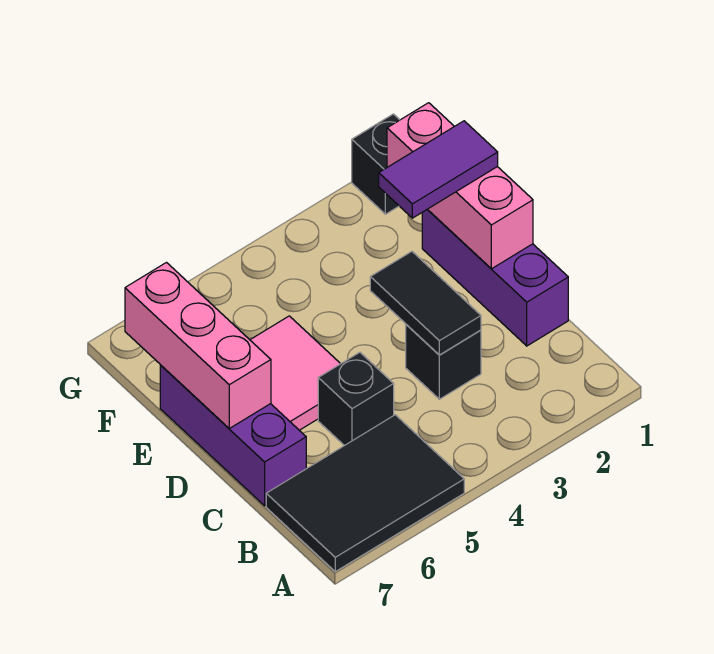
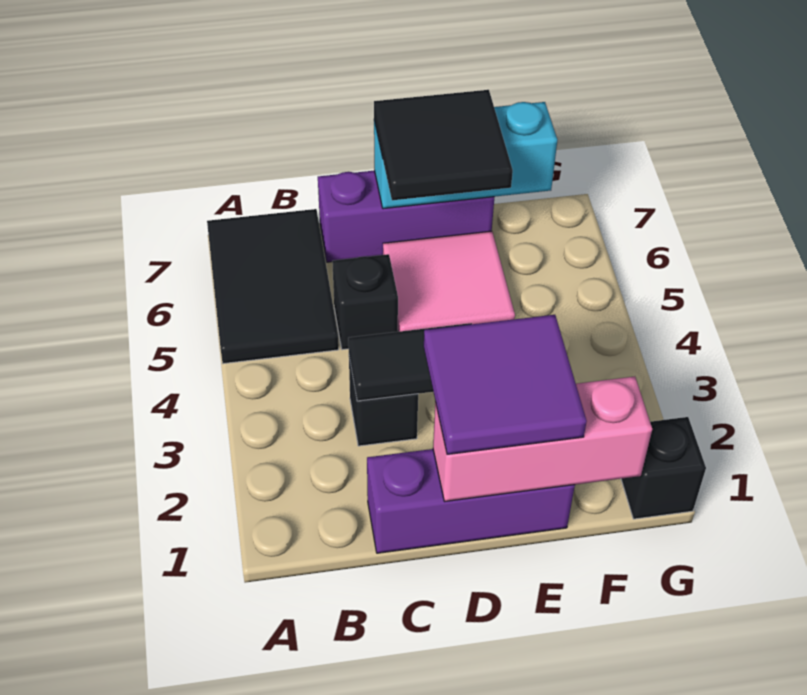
none -> black 2x2 tile [374,90,513,200]
pink 1x3 brick [125,263,271,428] -> cyan 1x3 brick [374,102,557,209]
purple 1x2 tile [379,121,498,218] -> purple 2x2 tile [424,315,587,454]

